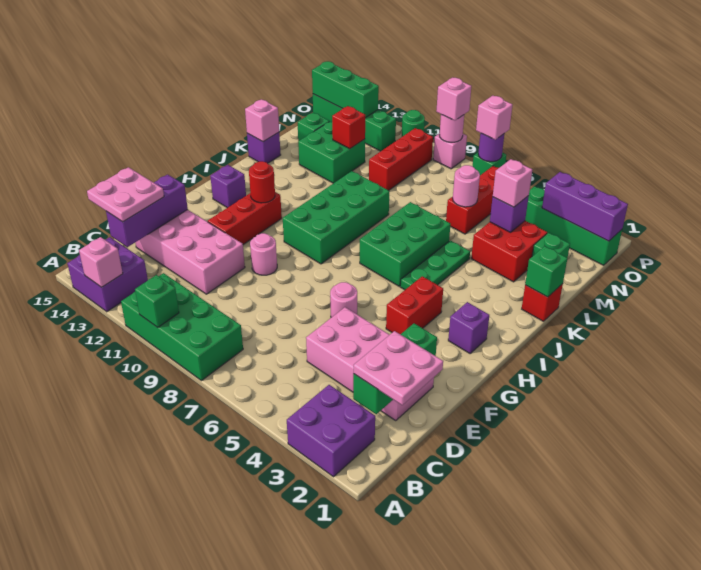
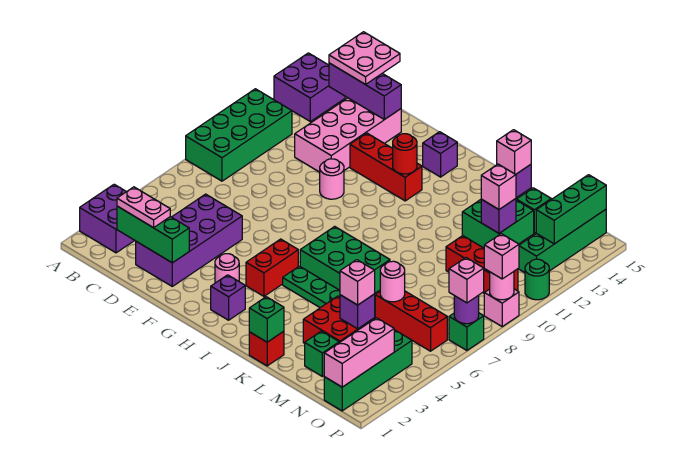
green 1x1 brick [135,275,179,327] -> none
pink 1x1 brick [79,237,123,287] -> pink 1x1 brick moved to [481,164,516,209]
pink 2x2 plate [354,331,443,405] -> pink 1x2 plate [117,187,170,228]
pink 2x4 brick [306,307,434,420] -> purple 2x4 brick [136,194,242,286]
pink 1x1 round brick [330,282,357,318] -> pink 1x1 round brick moved to [215,254,239,283]
red 1x2 brick [386,276,443,334] -> red 1x2 brick turned to [246,239,298,296]
green 2x4 brick [283,171,389,264] -> none
red 1x1 brick [332,106,365,149] -> purple 1x1 brick [481,199,516,233]
purple 1x3 brick [542,172,628,241] -> pink 1x3 brick [324,318,394,387]

